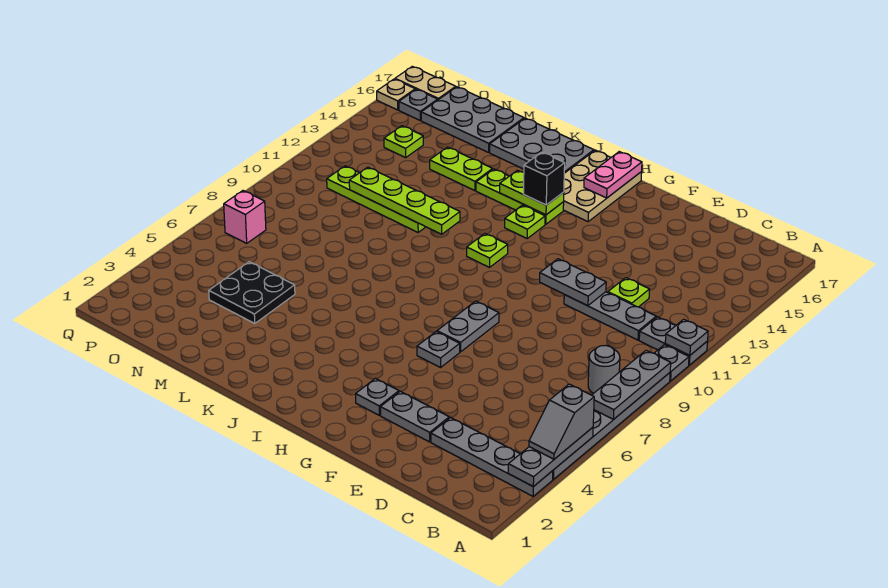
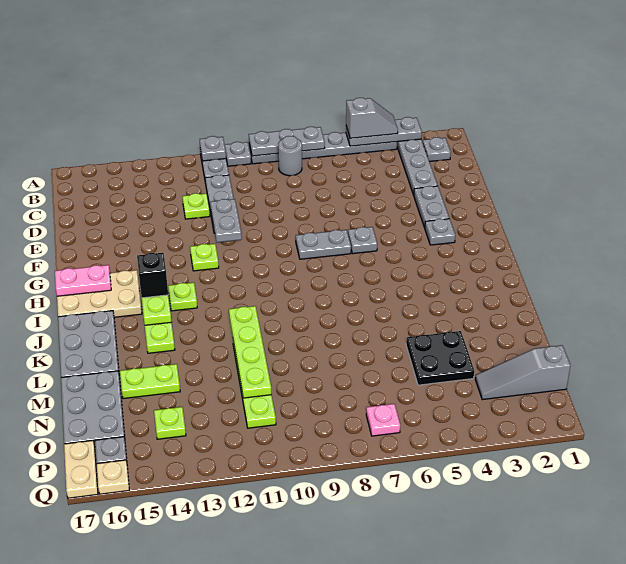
none -> grey 1x1 plate [423,137,451,162]
lime 1x1 plate [467,234,508,267] -> lime 1x1 plate moved to [190,244,219,271]
lime 1x2 plate [430,147,493,191] -> lime 1x2 plate turned to [120,364,180,399]
none -> grey 1x3 slope [475,345,571,400]
pink 1x1 brick [224,191,266,243] -> pink 1x1 plate [366,404,400,436]

